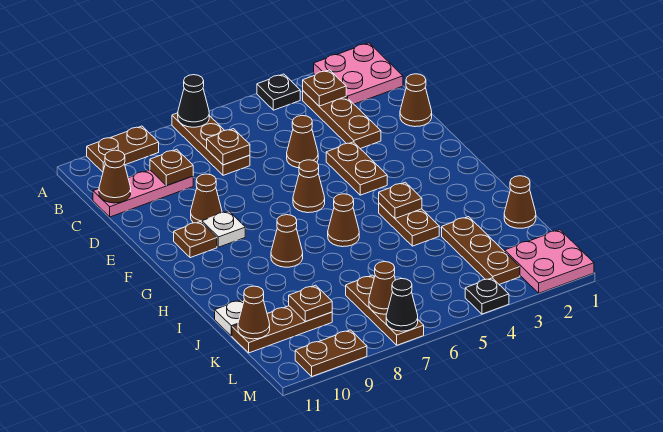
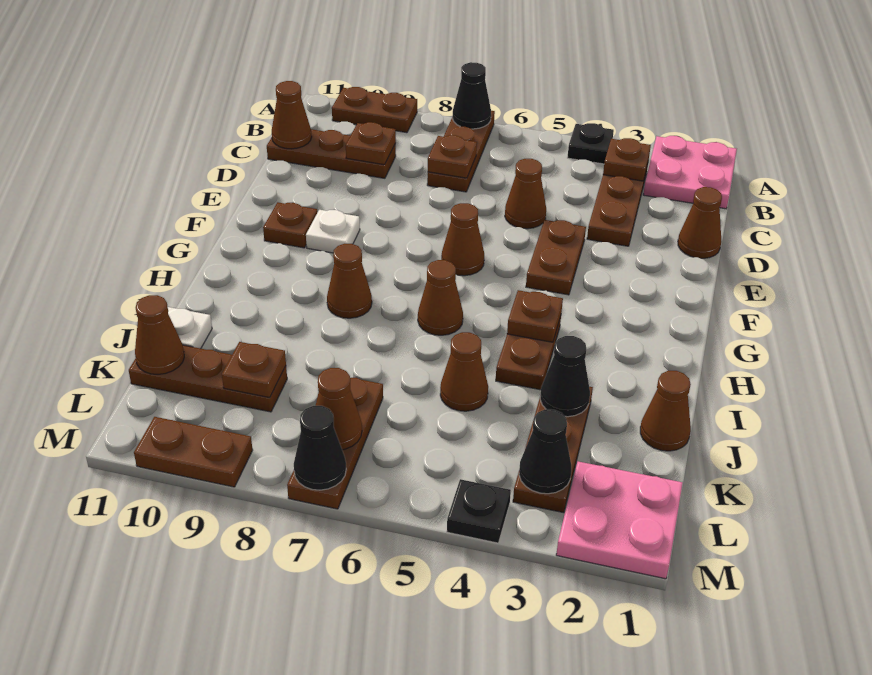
pink 1x3 plate [93,170,193,217] -> brown 1x3 plate [267,129,396,178]
brown 1x1 cone [191,174,222,223] -> brown 1x1 cone moved to [440,332,488,411]
none -> black 1x1 cone [540,336,590,417]
none -> black 1x1 cone [519,409,571,494]

